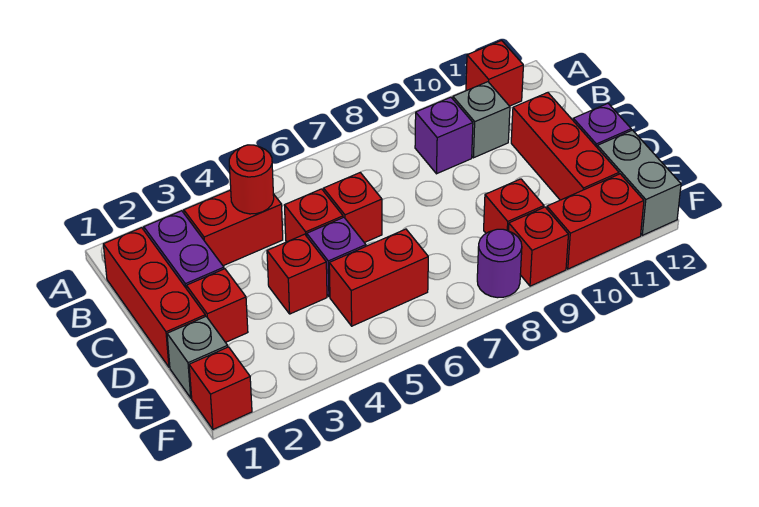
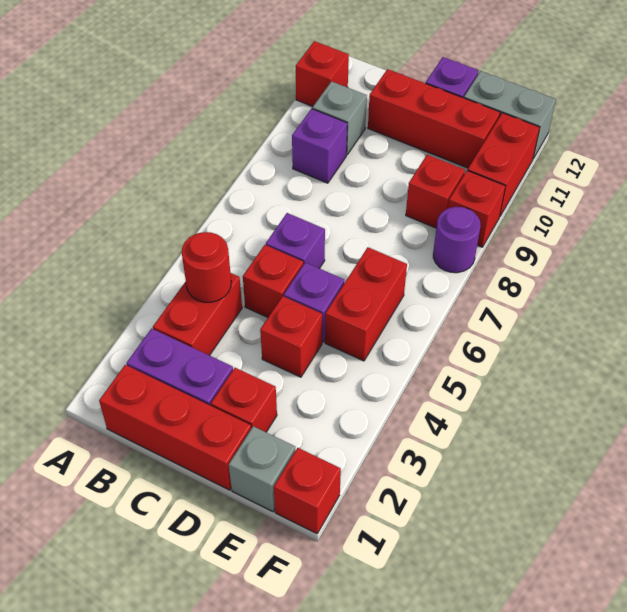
red 1x1 brick [324,173,382,243] -> purple 1x1 brick [266,213,325,269]

